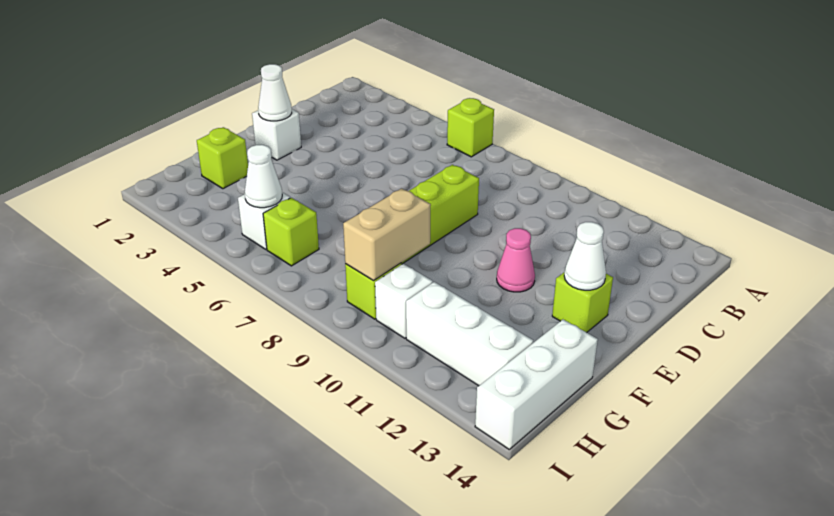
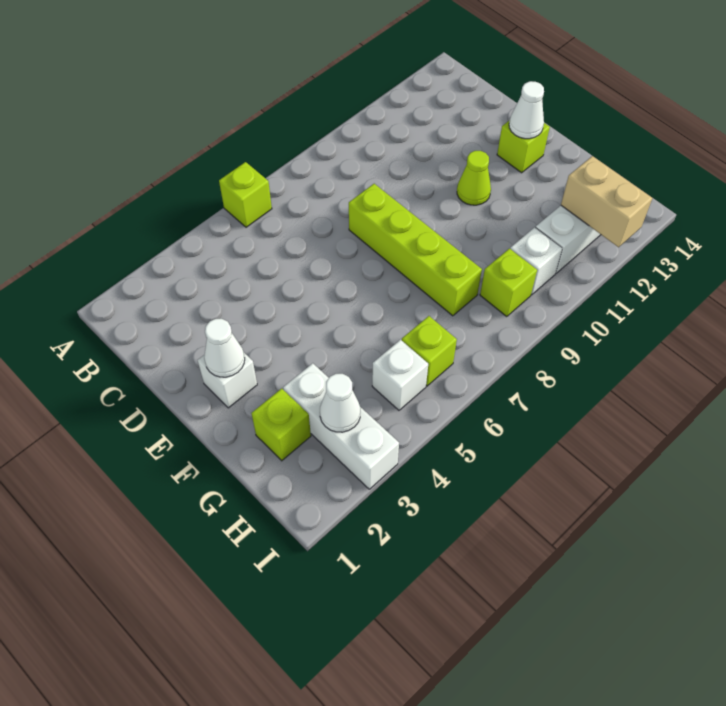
pink 1x1 cone [497,228,535,292] -> lime 1x1 cone [457,151,491,205]
tan 1x2 brick [343,189,431,281] -> tan 1x2 brick moved to [561,156,652,247]
white 1x3 brick [475,320,598,449] -> white 1x3 brick moved to [283,363,399,489]
white 1x1 cone [245,145,282,208] -> white 1x1 cone moved to [320,374,360,432]

